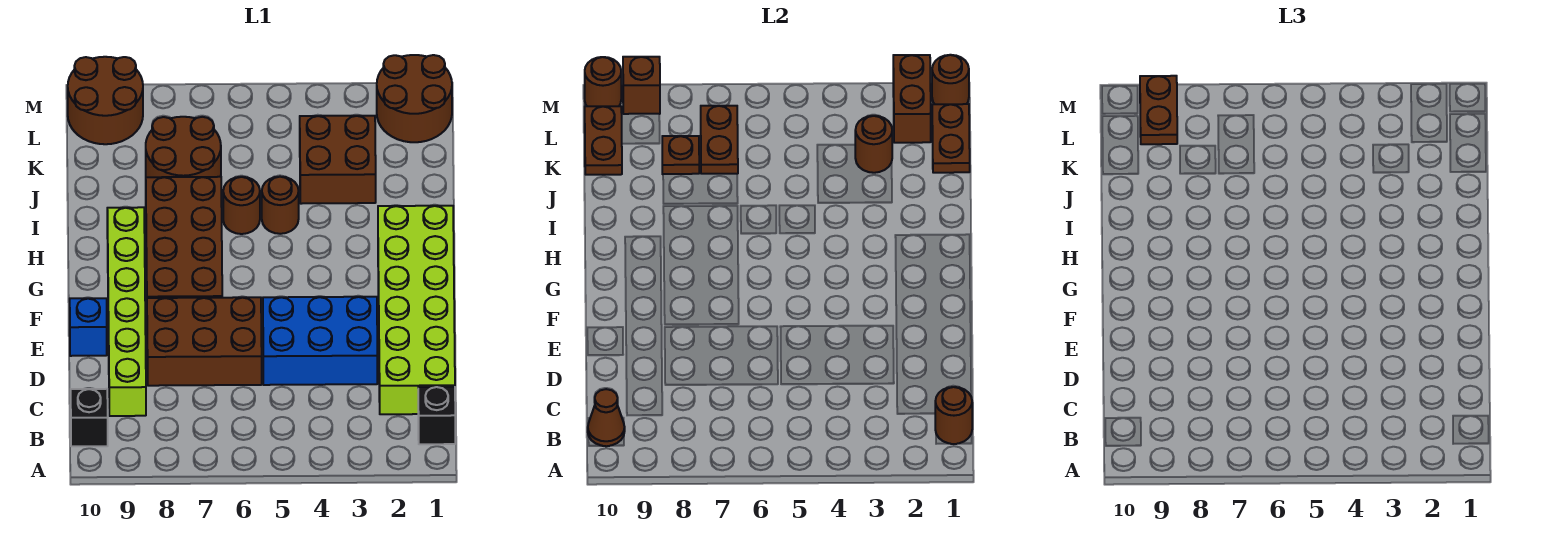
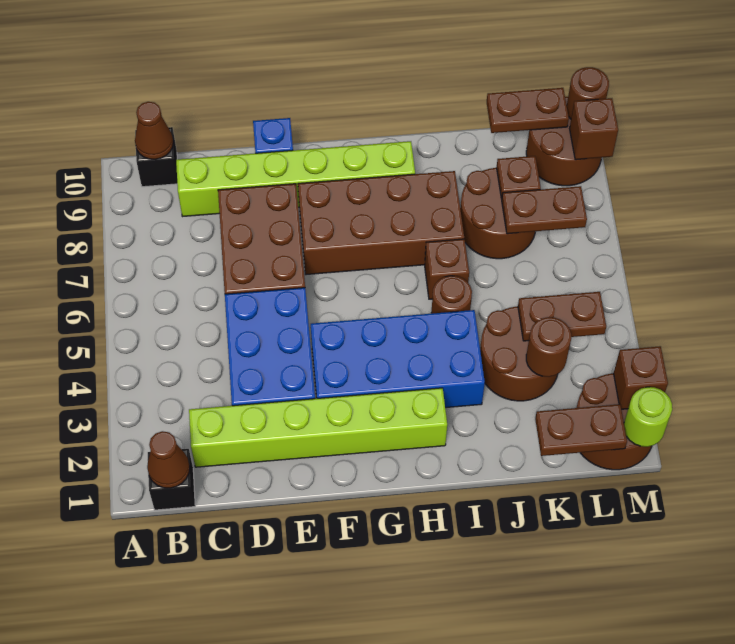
brown 1x1 round brick [935,387,972,444] -> brown 1x1 cone [147,431,190,488]
lime 2x6 brick [378,206,455,414] -> lime 1x6 brick [189,388,447,467]
none -> blue 2x4 brick [311,310,485,408]
brown 1x1 round brick [223,177,260,234] -> brown 1x1 brick [425,239,469,299]
brown 2x2 brick [300,116,376,204] -> brown 2x2 round brick [480,307,558,401]
brown 1x2 brick [893,55,931,143] -> brown 1x1 brick [614,346,668,409]
brown 1x2 plate [1140,76,1177,144] -> brown 1x2 plate moved to [518,292,606,341]
brown 1x1 round brick [932,55,969,104] -> lime 1x1 round brick [624,387,672,447]

